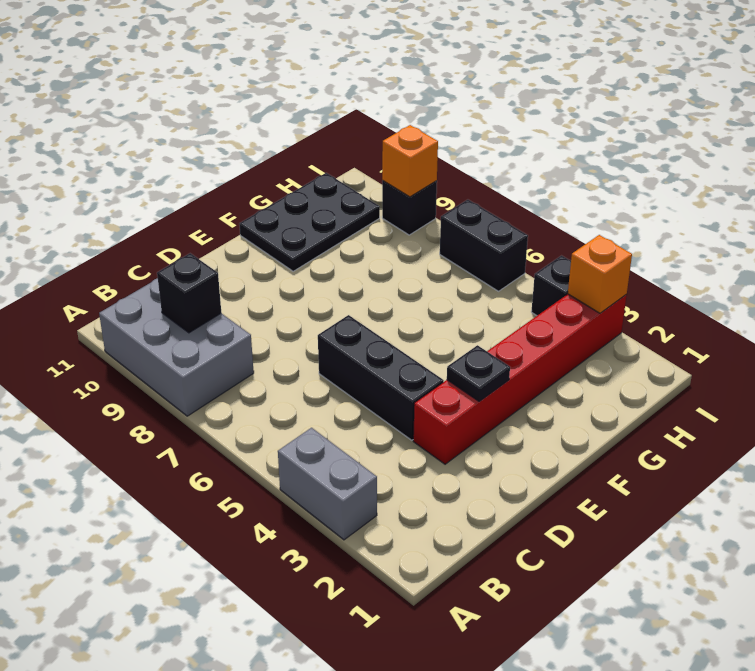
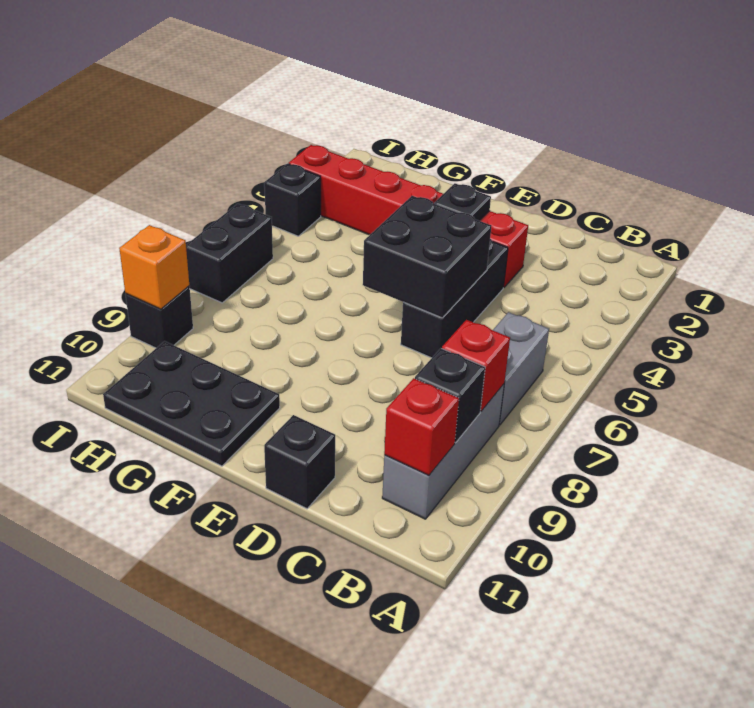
grey 1x2 brick [278,428,377,540] -> grey 1x2 brick moved to [493,312,549,425]
grey 2x3 brick [99,278,254,416] -> grey 1x3 brick [382,384,504,519]
none -> red 1x1 brick [442,320,510,411]
none -> red 1x1 brick [384,378,459,475]
none -> black 2x2 brick [363,196,491,318]
none -> black 1x1 brick [264,415,335,509]
orange 1x1 brick [568,235,632,313] -> none

